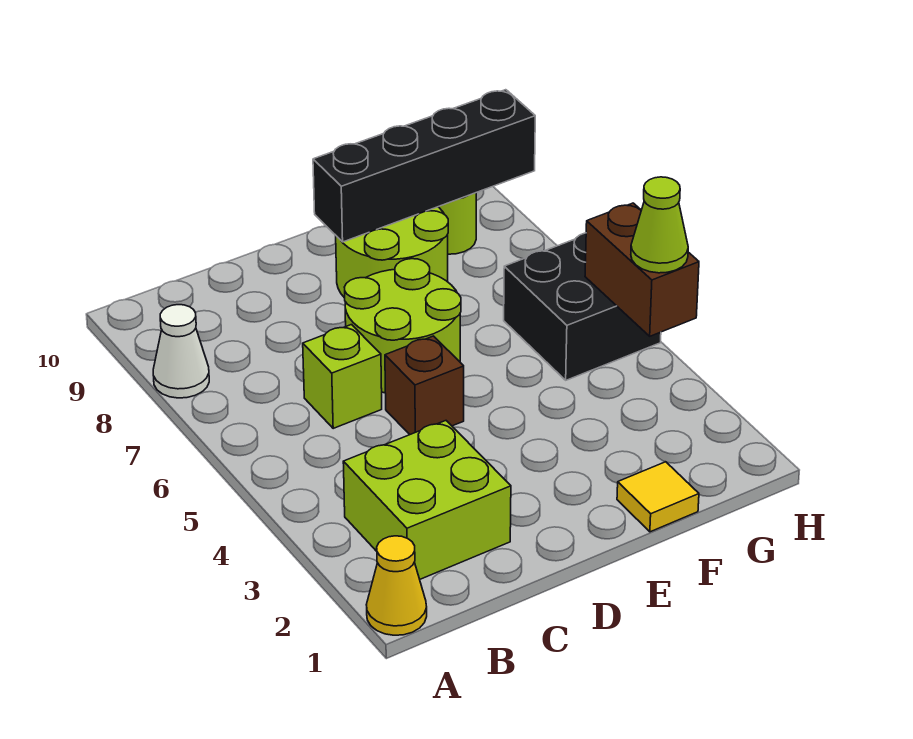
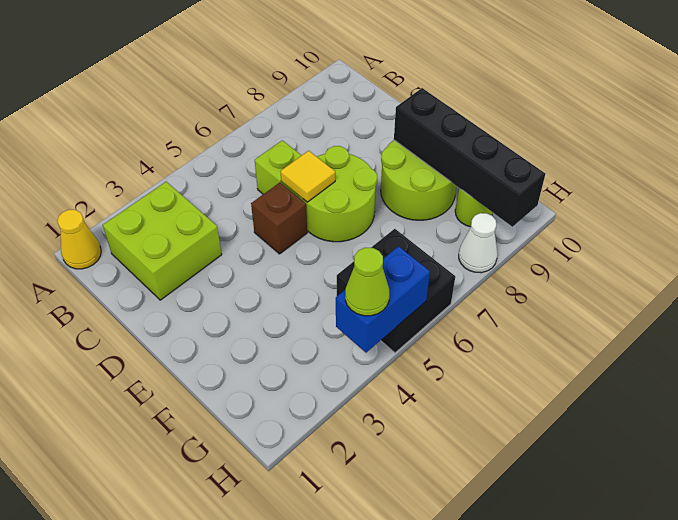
white 1x1 cone [153,305,209,398] -> white 1x1 cone moved to [459,213,498,273]
yellow 1x1 tile [617,462,699,532] -> yellow 1x1 tile moved to [281,151,335,202]
brown 1x2 brick [585,203,699,336] -> blue 1x2 brick [336,246,430,353]

